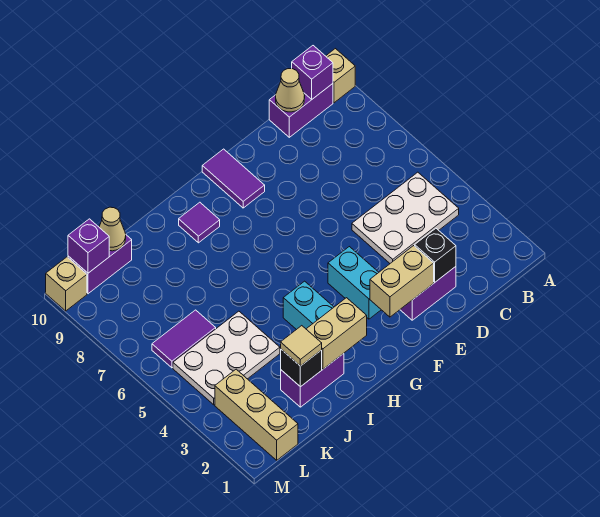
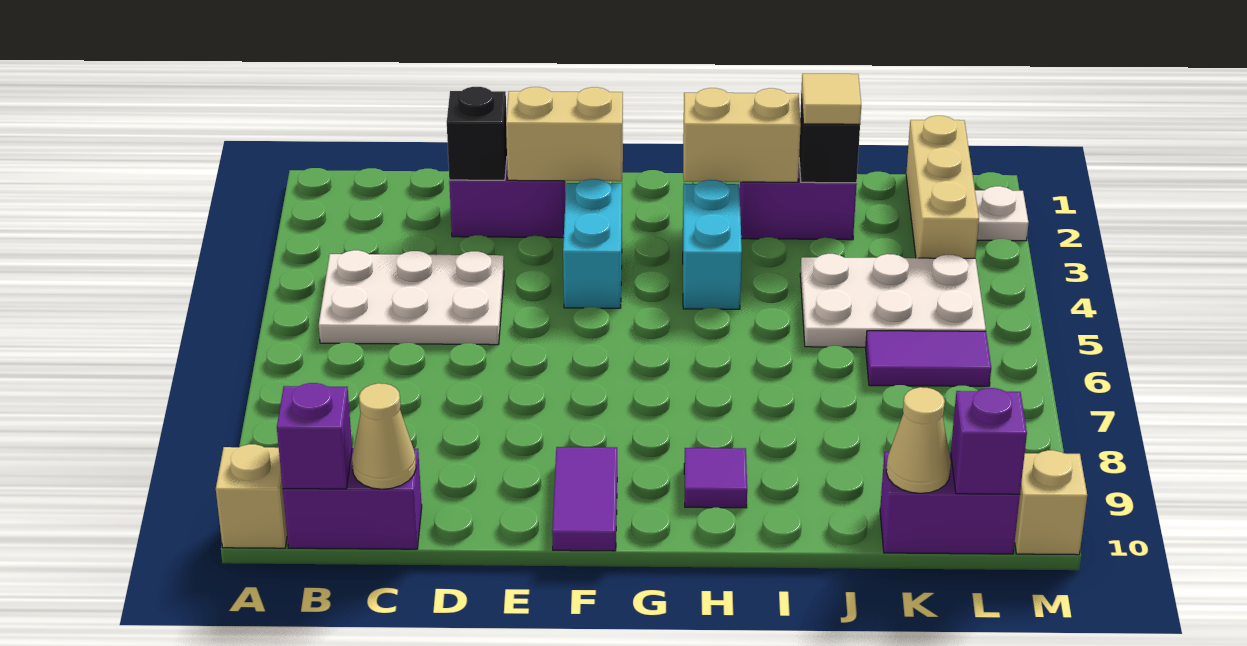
none -> white 1x1 plate [975,186,1029,241]

